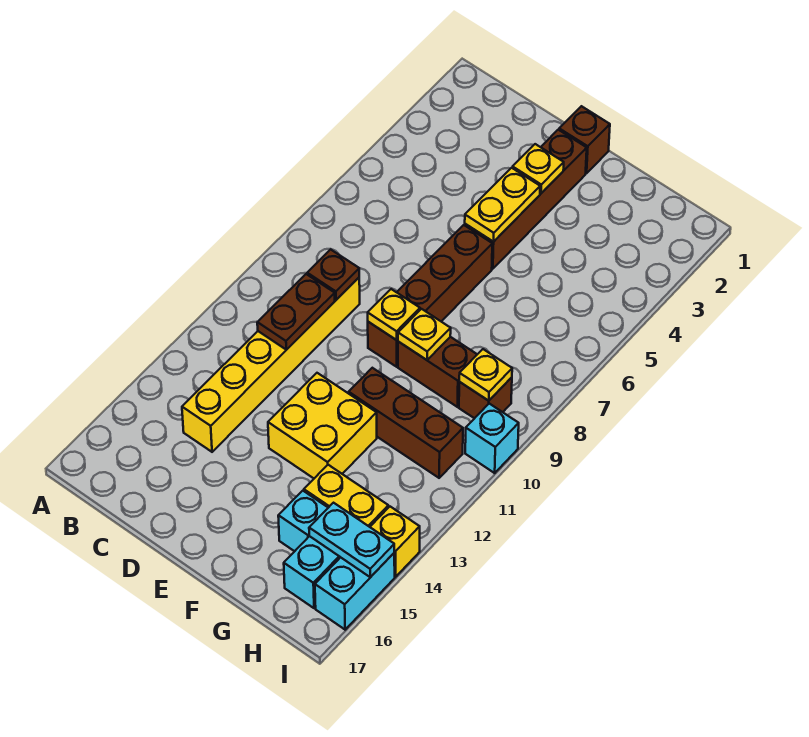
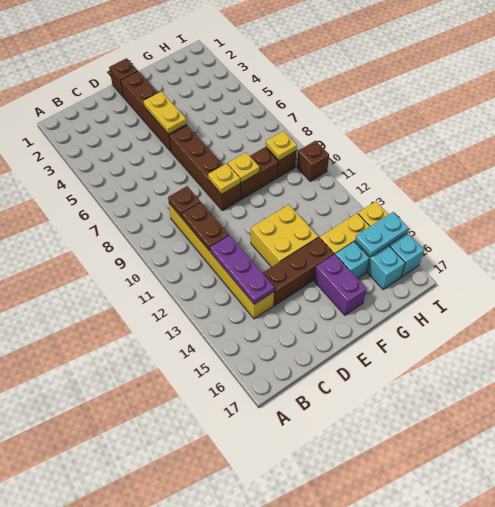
none -> purple 1x3 plate [210,235,274,304]
yellow 1x1 plate [513,144,564,193] -> none
brown 1x3 brick [349,368,463,478] -> brown 1x3 brick moved to [263,237,334,306]
none -> purple 1x2 brick [314,254,366,315]
cyan 1x1 brick [465,404,519,473] -> brown 1x1 brick [297,141,329,181]

